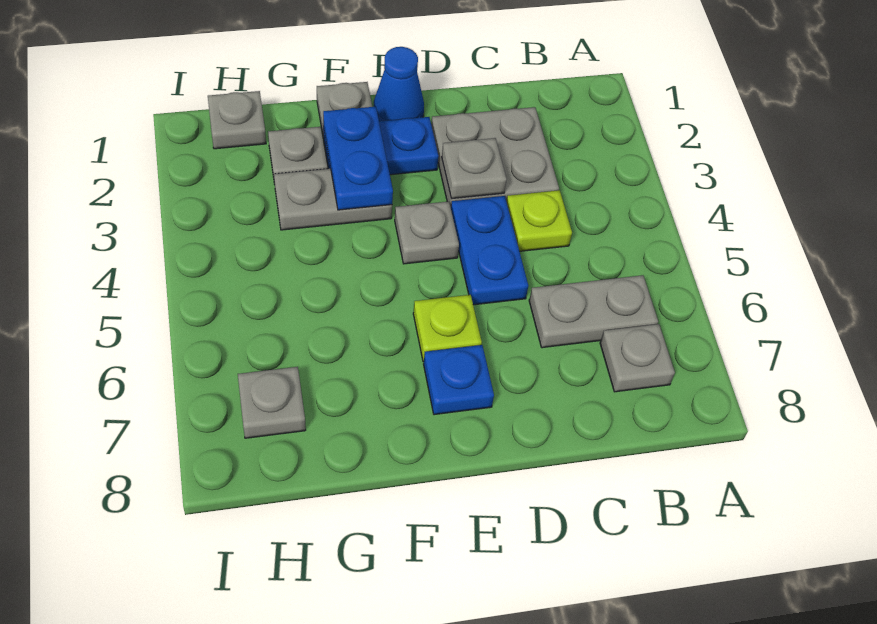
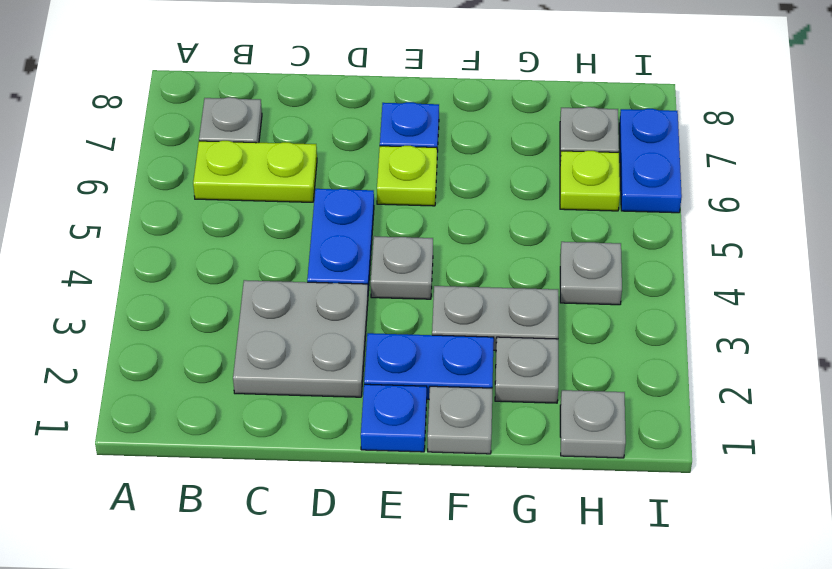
grey 1x2 plate [529,275,658,348] -> lime 1x2 plate [193,141,317,202]
lime 1x1 plate [506,190,572,251] -> lime 1x1 plate moved to [560,151,620,211]
grey 1x1 plate [442,138,507,199] -> grey 1x1 plate moved to [560,242,622,305]
blue 1x1 cone [374,47,424,121] -> blue 1x1 plate [361,384,427,452]
blue 1x2 plate [323,107,393,210] -> blue 1x2 plate moved to [619,109,682,213]

